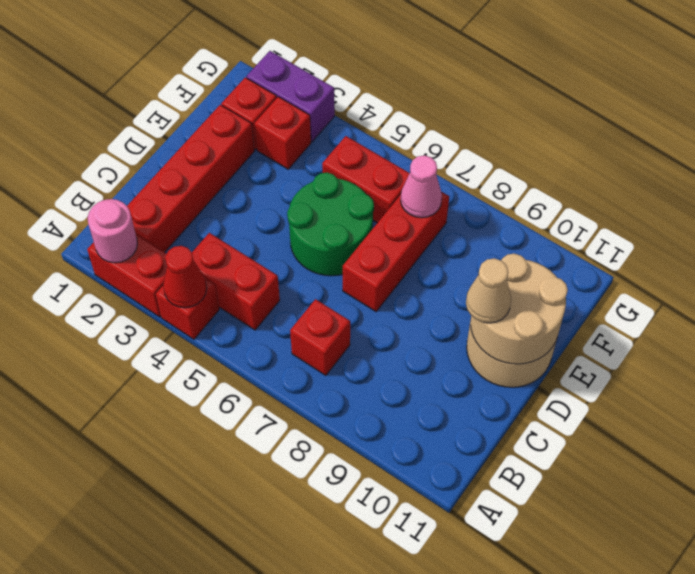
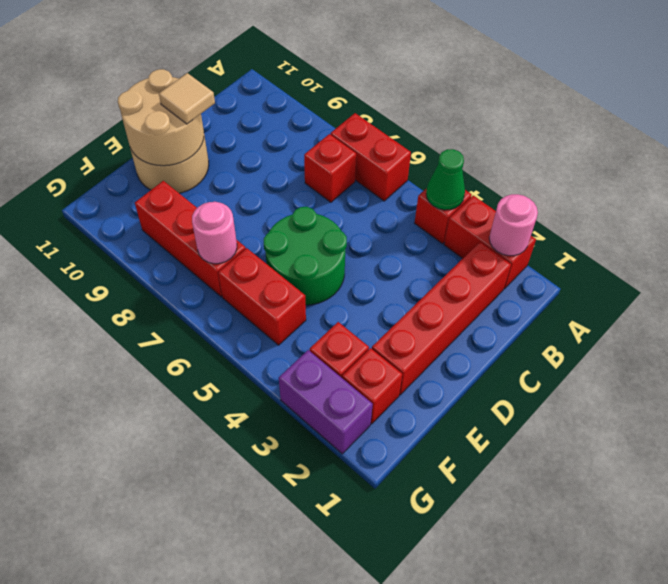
red 1x1 cone [163,246,207,308] -> green 1x1 cone [426,149,465,210]
red 1x2 brick [192,233,280,330] -> red 1x2 brick moved to [331,113,411,201]
red 1x3 brick [343,192,449,311] -> red 1x3 brick turned to [135,181,246,297]
tan 1x1 cone [466,258,511,323] -> tan 1x1 tile [159,73,215,124]
pink 1x1 cone [401,156,442,218] -> pink 1x1 round brick [192,202,237,264]

